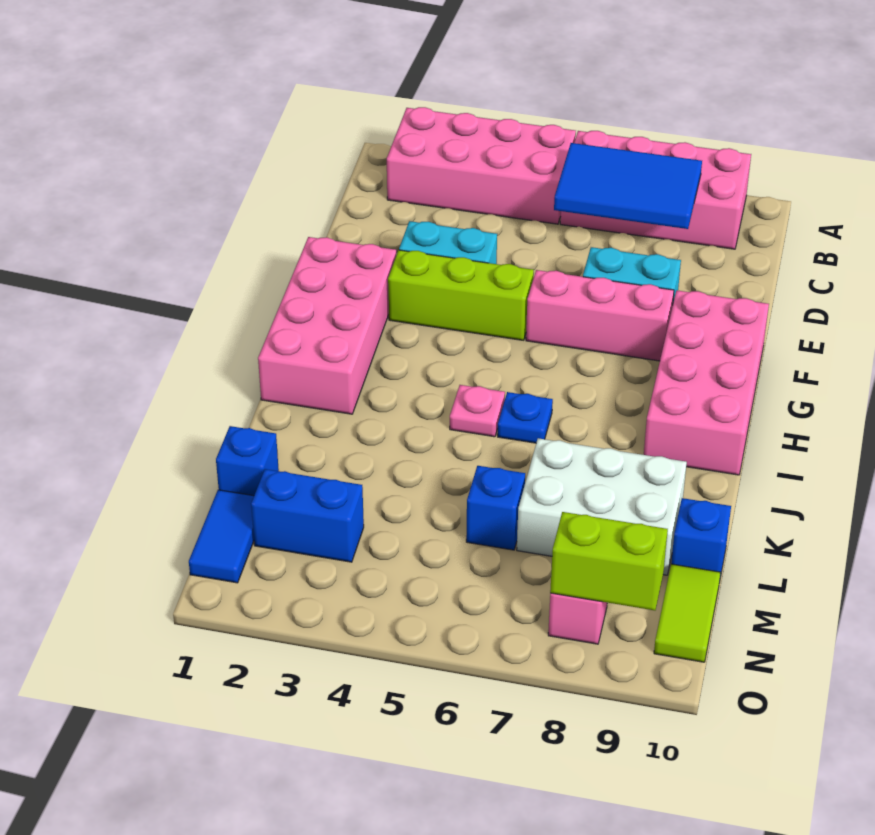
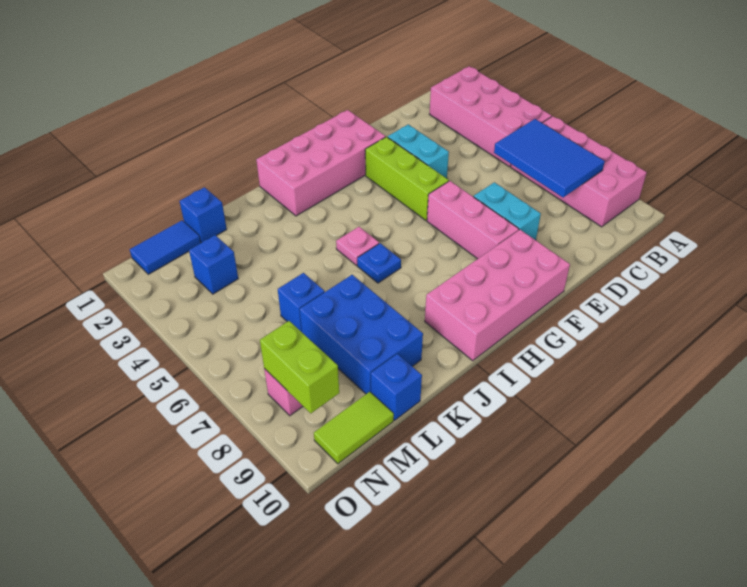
white 2x3 brick [517,438,687,575] -> blue 2x3 brick [300,275,423,394]
blue 1x2 brick [251,469,364,562] -> blue 1x1 brick [189,235,238,294]

